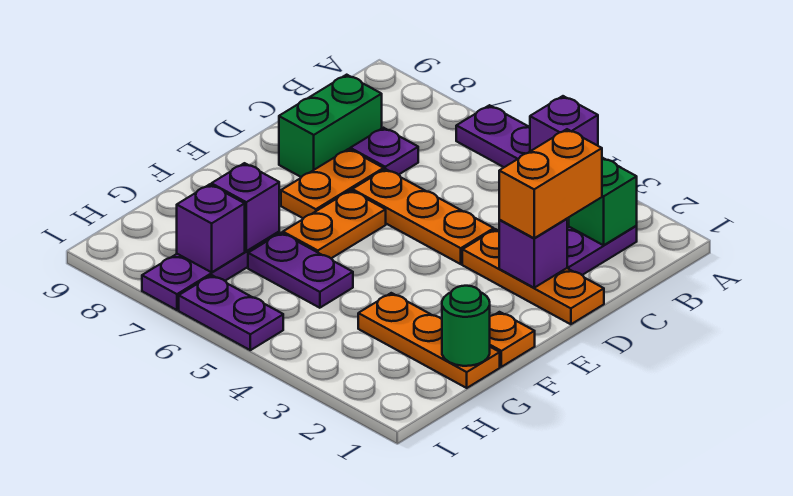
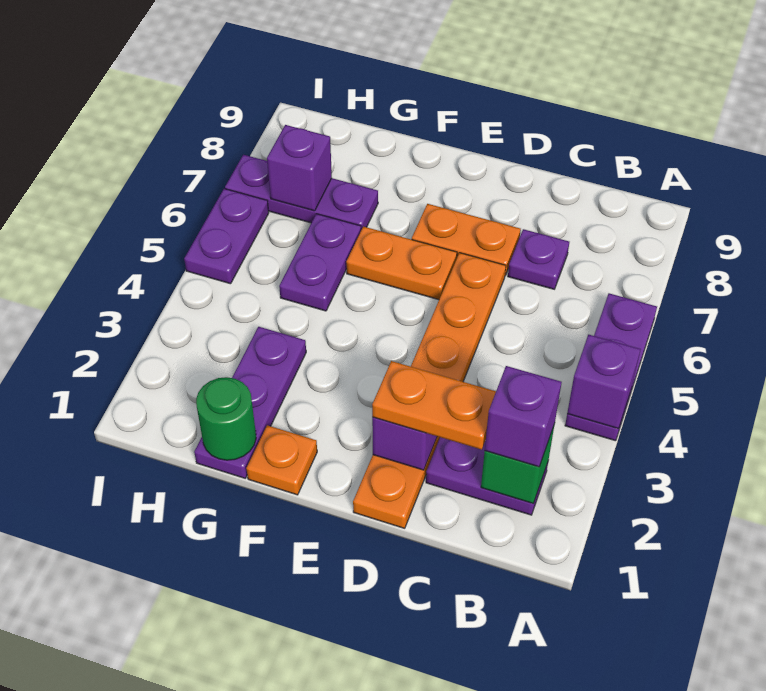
orange 1x2 brick [499,129,602,238] -> orange 1x2 plate [372,361,496,450]
green 1x2 brick [279,75,382,177] -> none
orange 1x3 plate [358,293,500,388] -> purple 1x3 plate [194,327,306,478]
purple 1x1 brick [211,163,279,251] -> purple 1x1 brick moved to [485,366,562,467]

